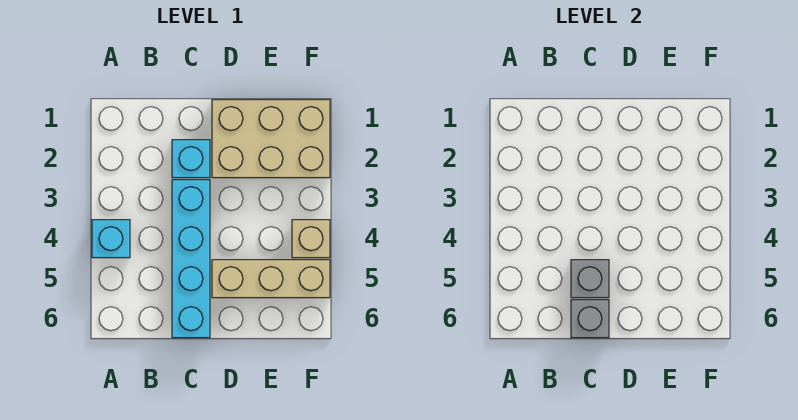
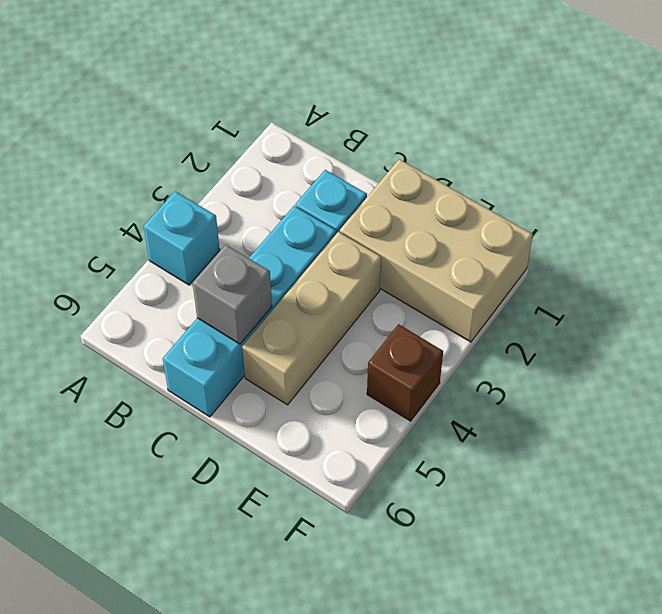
grey 1x1 brick [571,300,609,338] -> none
tan 1x3 brick [212,260,330,298] -> tan 1x3 brick turned to [242,232,381,405]
tan 1x1 brick [292,220,330,258] -> brown 1x1 brick [367,324,443,421]

